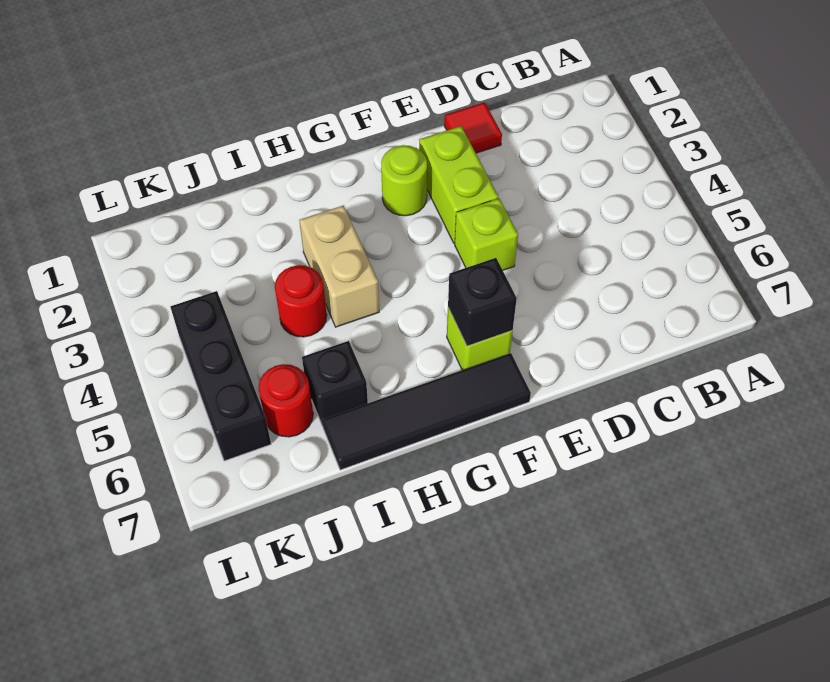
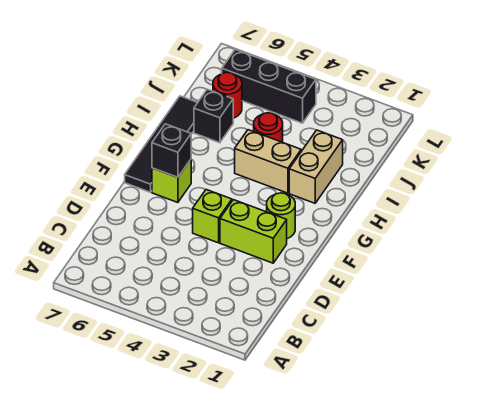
red 1x1 tile [444,102,502,153] -> none
none -> tan 1x2 brick [289,130,343,203]

